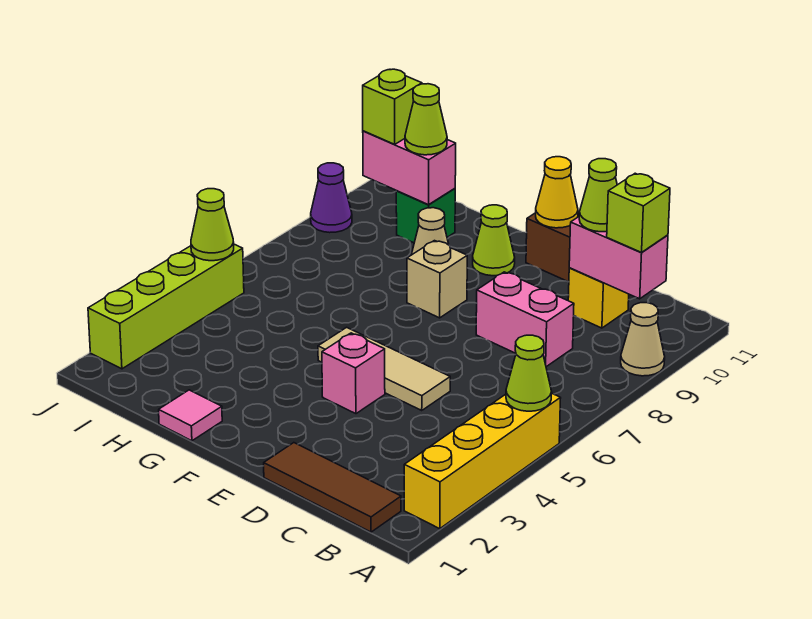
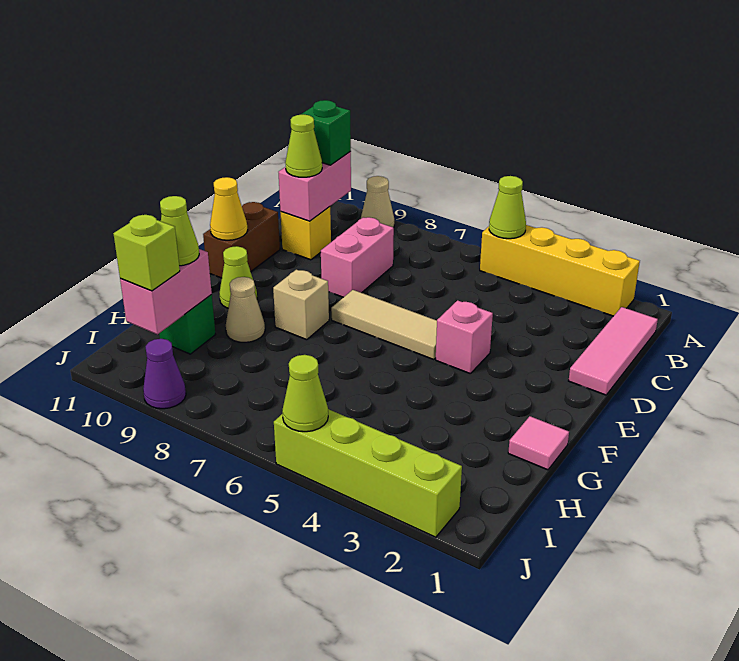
brown 1x3 tile [264,443,401,532] -> pink 1x3 tile [569,307,658,395]
lime 1x1 brick [607,173,670,252] -> green 1x1 brick [301,100,351,165]
tan 1x3 tile [318,327,450,410] -> tan 1x3 tile turned to [331,290,437,359]

